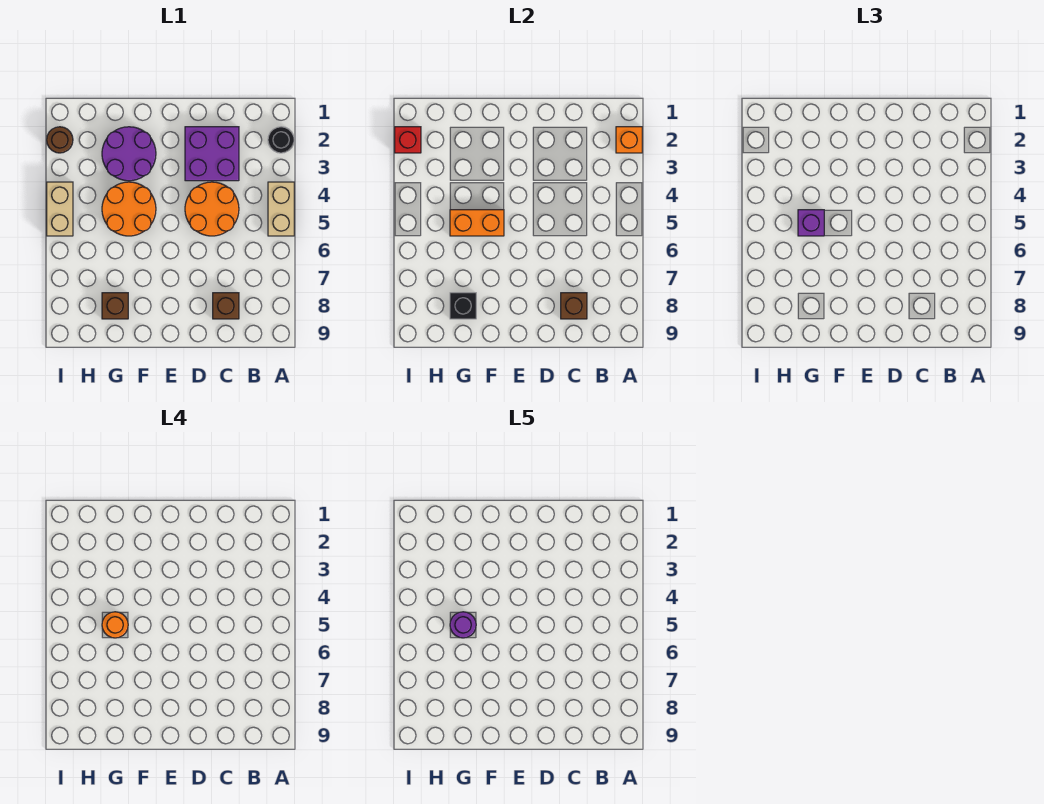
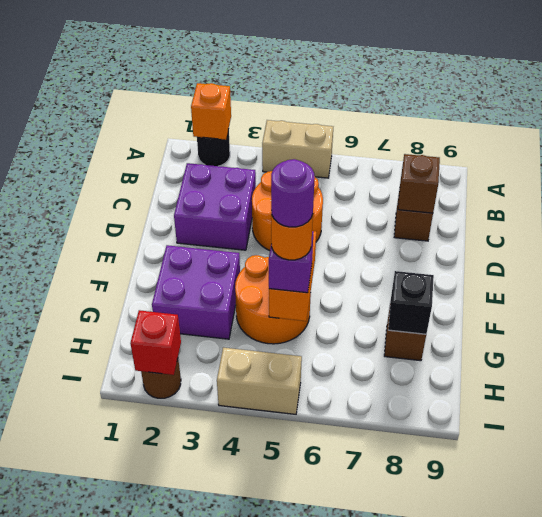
purple 2x2 round brick [102,127,156,181] -> purple 2x2 brick [152,245,240,339]

